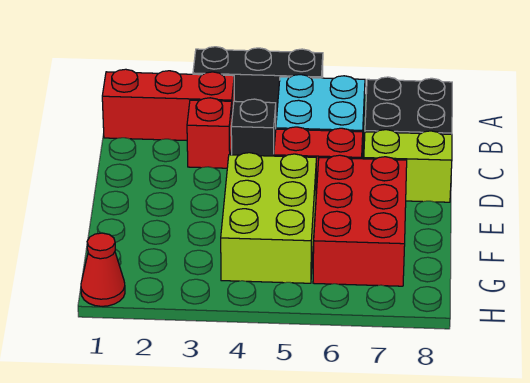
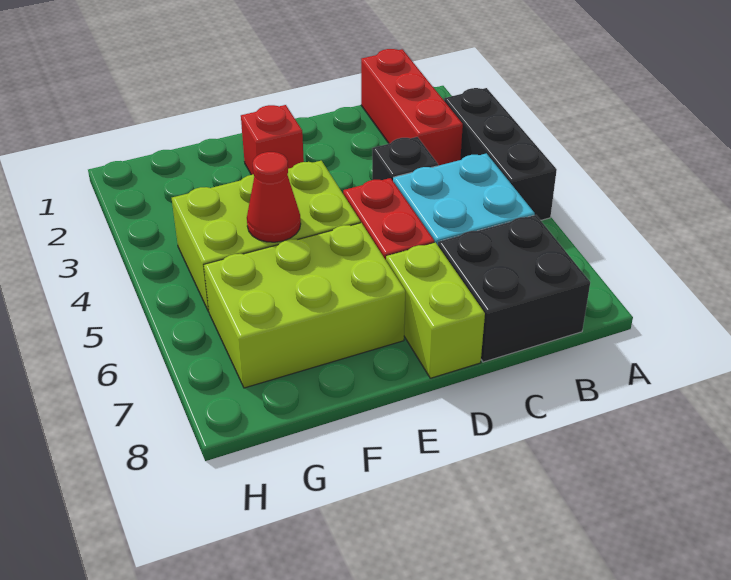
red 1x1 brick [187,98,232,168] -> red 1x1 brick moved to [241,105,304,175]
red 2x3 brick [313,155,407,286] -> lime 2x3 brick [204,223,405,388]
red 1x1 cone [81,233,125,306] -> red 1x1 cone moved to [247,152,301,242]

